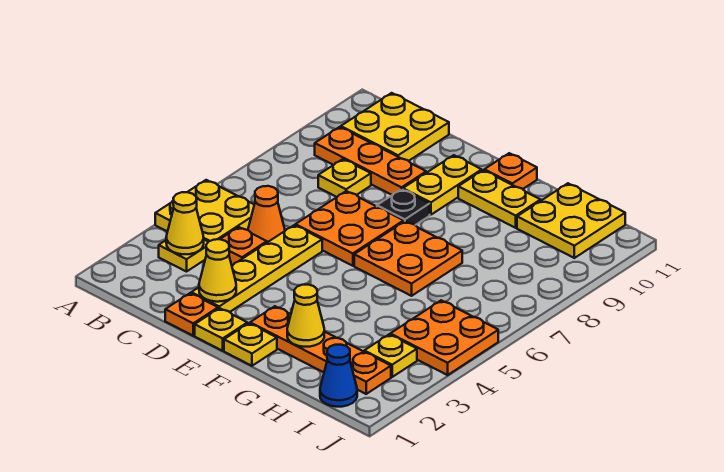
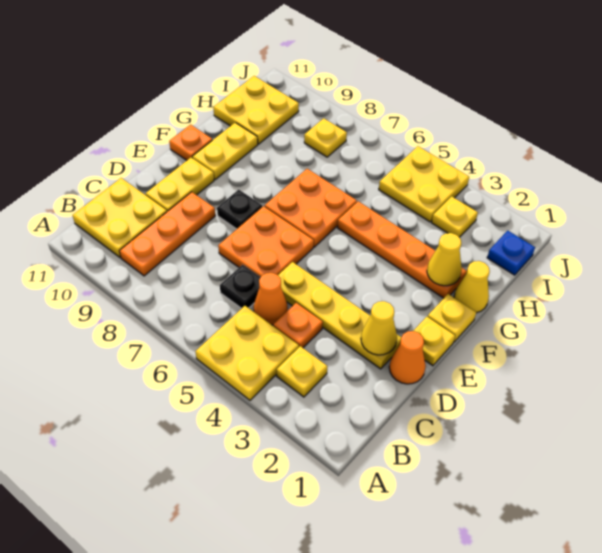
yellow 1x1 cone [166,192,204,254] -> yellow 1x1 cone moved to [454,261,490,313]
none -> black 1x1 plate [220,265,260,308]
yellow 1x1 plate [318,159,371,197] -> yellow 1x1 plate moved to [304,118,347,157]
orange 1x1 plate [165,293,218,336] -> orange 1x1 cone [389,331,426,384]
yellow 1x2 plate [403,155,482,215] -> yellow 1x2 plate turned to [145,157,214,211]
orange 1x4 plate [250,306,391,394] -> orange 1x4 plate turned to [337,201,467,298]
blue 1x1 cone [320,345,357,407] -> blue 1x1 plate [487,231,535,275]
orange 2x2 plate [390,300,498,375] -> yellow 2x2 plate [379,146,469,222]

